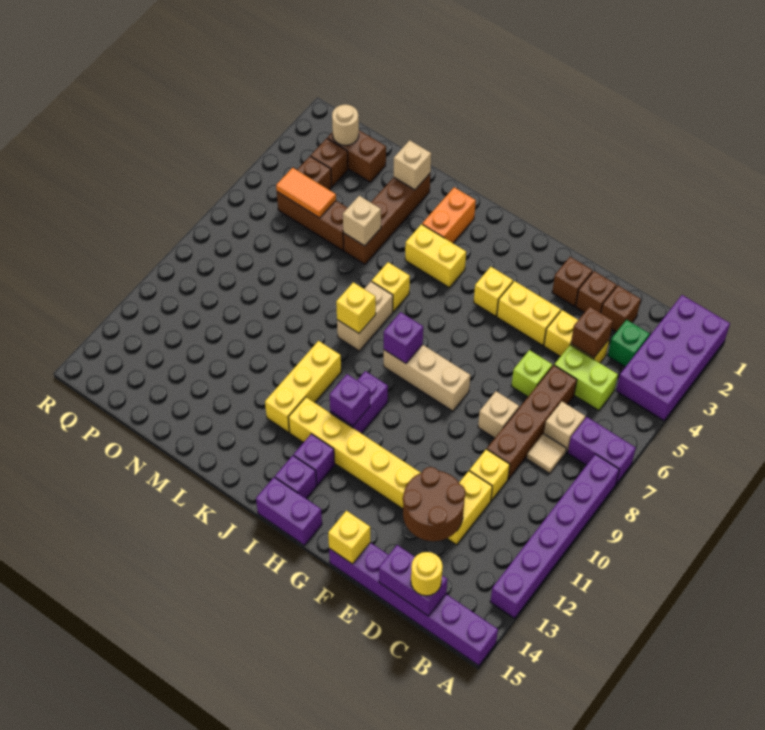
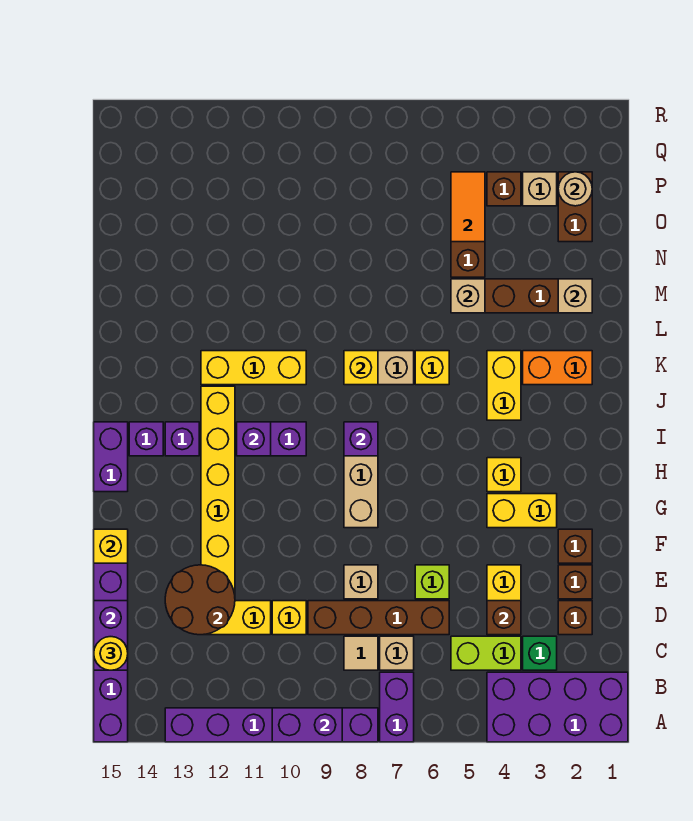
none -> purple 1x2 brick [272,708,342,742]
lime 1x2 brick [554,345,618,411] -> lime 1x2 brick turned to [451,636,521,670]
yellow 1x2 brick [497,281,561,345] -> yellow 1x2 brick turned to [487,494,557,528]
brown 1x1 brick [311,138,348,187] -> tan 1x1 brick [523,172,557,206]

